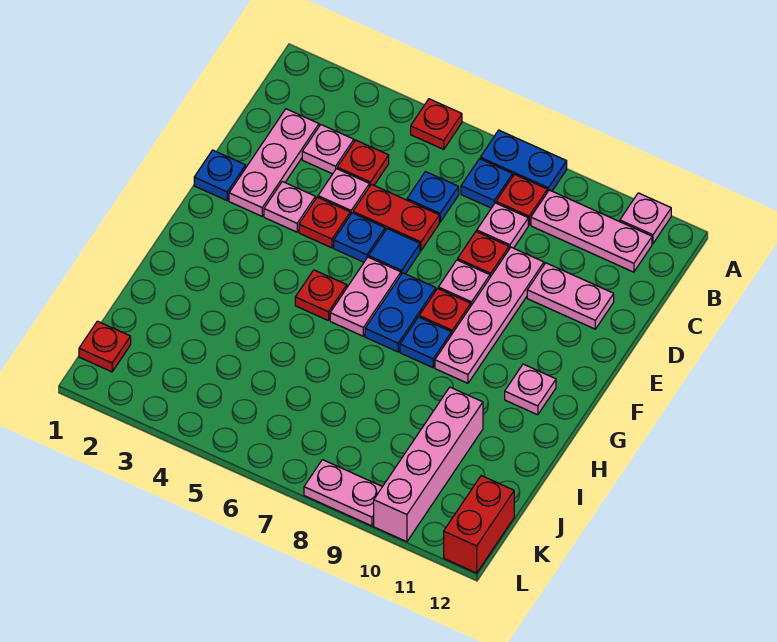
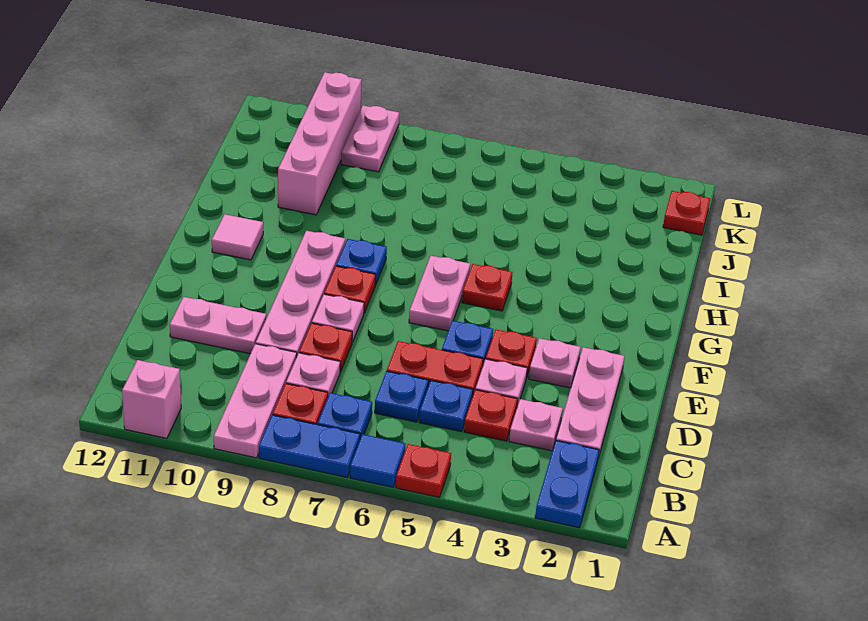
pink 1x1 plate [620,193,671,244] -> pink 1x1 brick [122,360,181,438]
pink 1x3 plate [531,190,652,272] -> pink 1x3 plate turned to [214,344,297,458]
blue 1x1 plate [194,150,246,201] -> blue 1x1 plate moved to [419,381,473,432]
blue 1x1 tile [369,229,420,274] -> blue 1x1 tile moved to [350,434,405,487]
blue 1x2 plate [365,273,436,352] -> blue 1x2 plate moved to [535,441,599,528]
pink 1x1 plate [505,364,556,415] -> pink 1x1 tile [212,214,263,260]
red 1x2 brick [444,476,514,573] -> none
pink 1x2 plate [304,460,382,526] -> pink 1x2 plate turned to [341,105,399,172]

